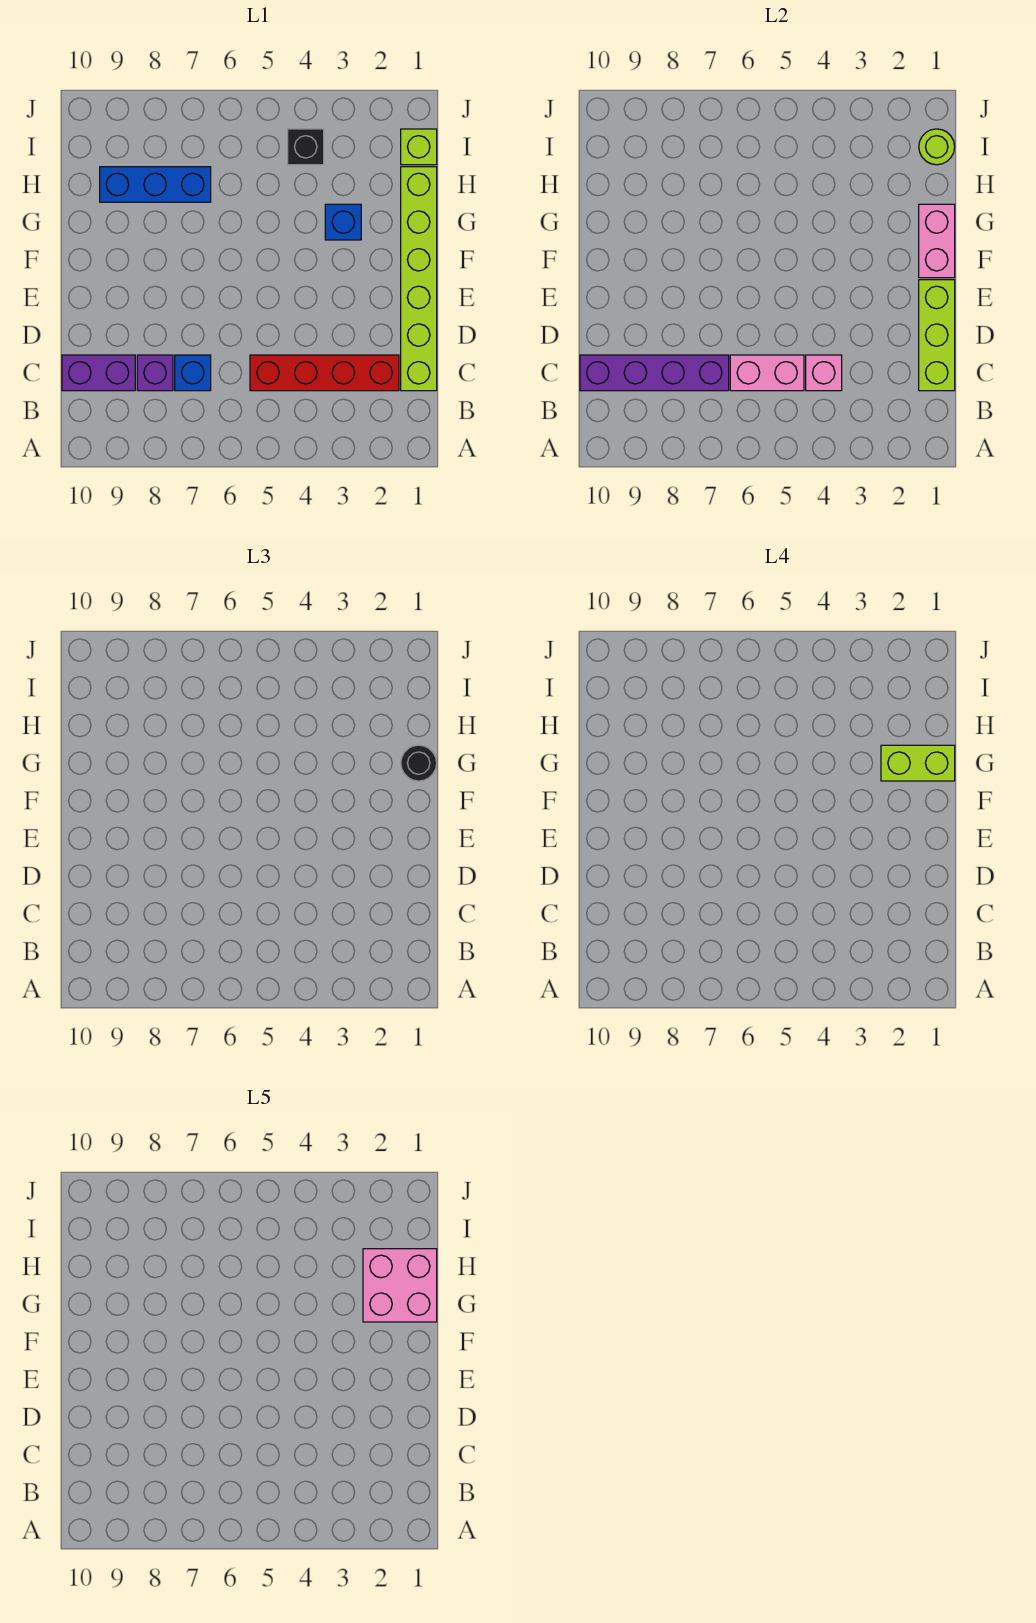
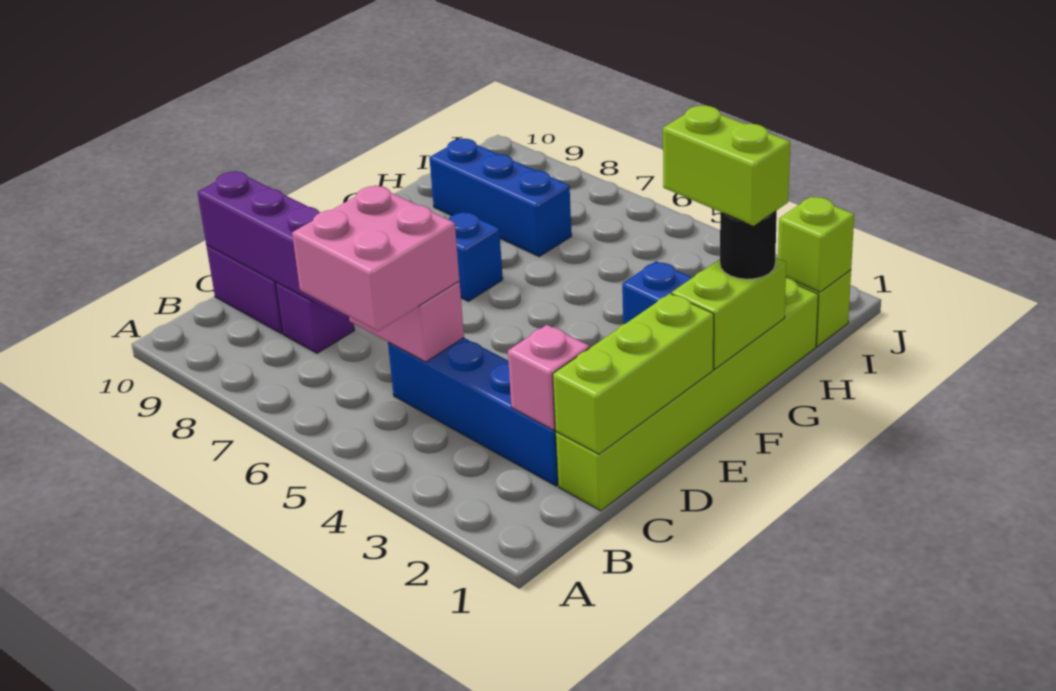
red 1x4 brick [250,355,399,391] -> blue 1x4 brick [388,338,558,486]
pink 1x1 brick [806,355,842,391] -> pink 1x1 brick moved to [508,325,590,430]
blue 1x1 brick [175,355,211,391] -> blue 1x1 brick moved to [448,212,503,301]
pink 1x2 brick [919,204,955,278] -> lime 1x2 brick [672,257,786,369]
pink 2x2 brick [363,1249,437,1322] -> pink 2x2 brick moved to [292,185,460,331]
lime 1x1 round brick [919,129,955,165] -> lime 1x1 brick [778,197,854,292]
black 1x1 brick [288,129,324,165] -> none

